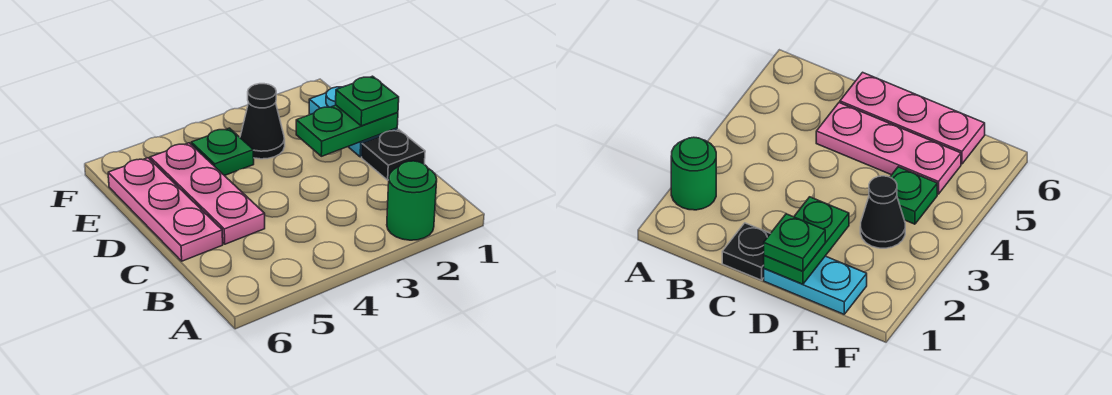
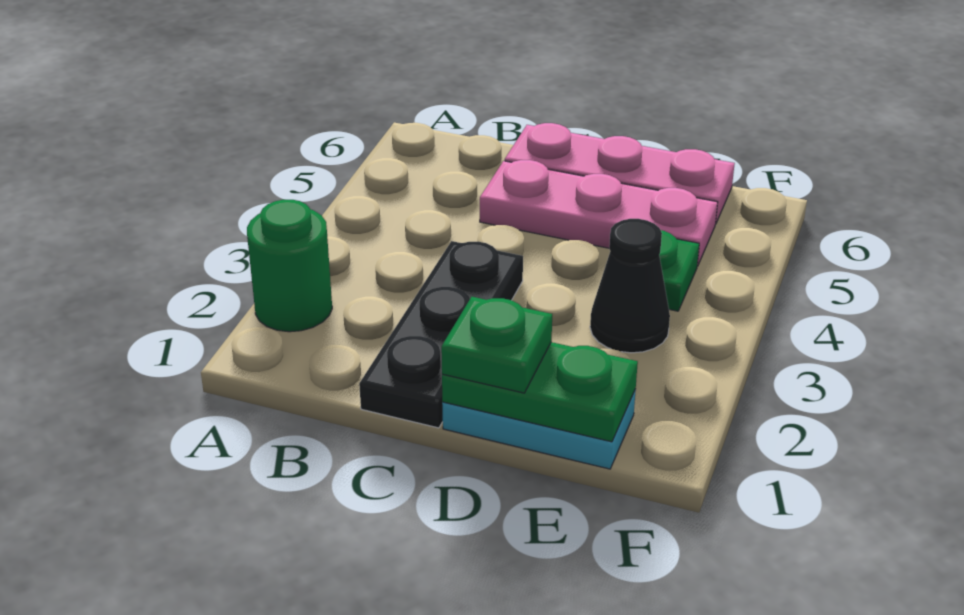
black 1x1 plate [362,129,425,180] -> black 1x3 plate [359,241,523,428]
green 1x2 plate [296,105,398,156] -> green 1x2 plate turned to [442,342,638,442]

